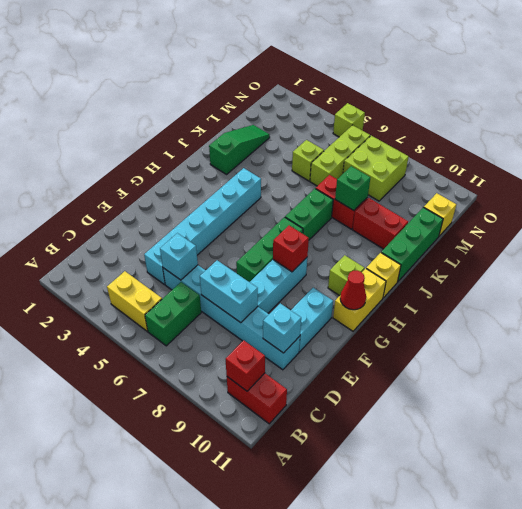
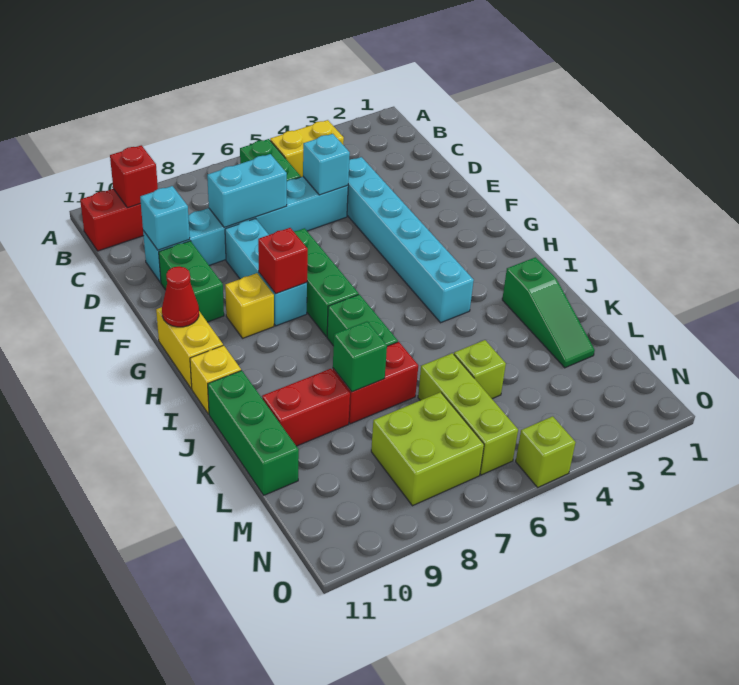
cyan 1x2 brick [291,288,333,352] -> green 1x2 brick [159,241,224,322]
lime 1x1 brick [328,255,365,296] -> none
yellow 1x1 brick [424,193,456,236] -> yellow 1x1 brick moved to [225,273,274,338]

